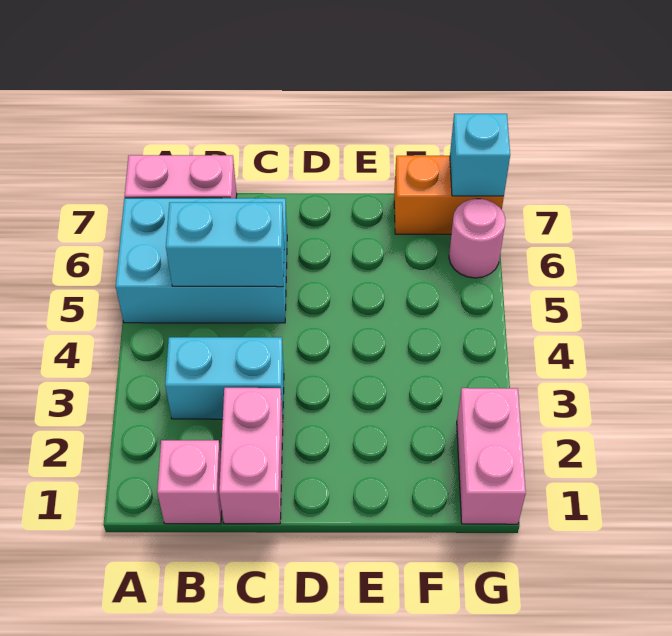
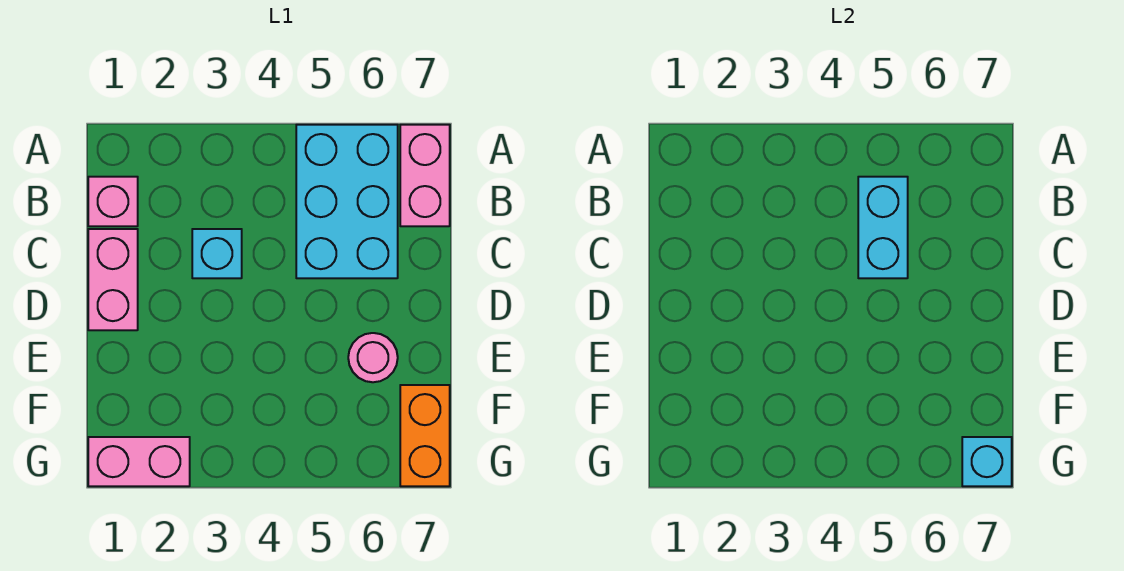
cyan 1x2 brick [165,337,284,419] -> cyan 1x1 brick [192,229,242,278]
pink 1x2 brick [219,388,283,524] -> pink 1x2 brick turned to [88,229,138,330]
pink 1x1 round brick [449,199,506,278] -> pink 1x1 round brick moved to [348,333,398,382]

